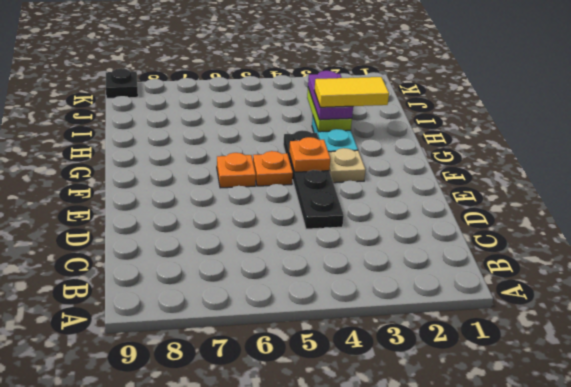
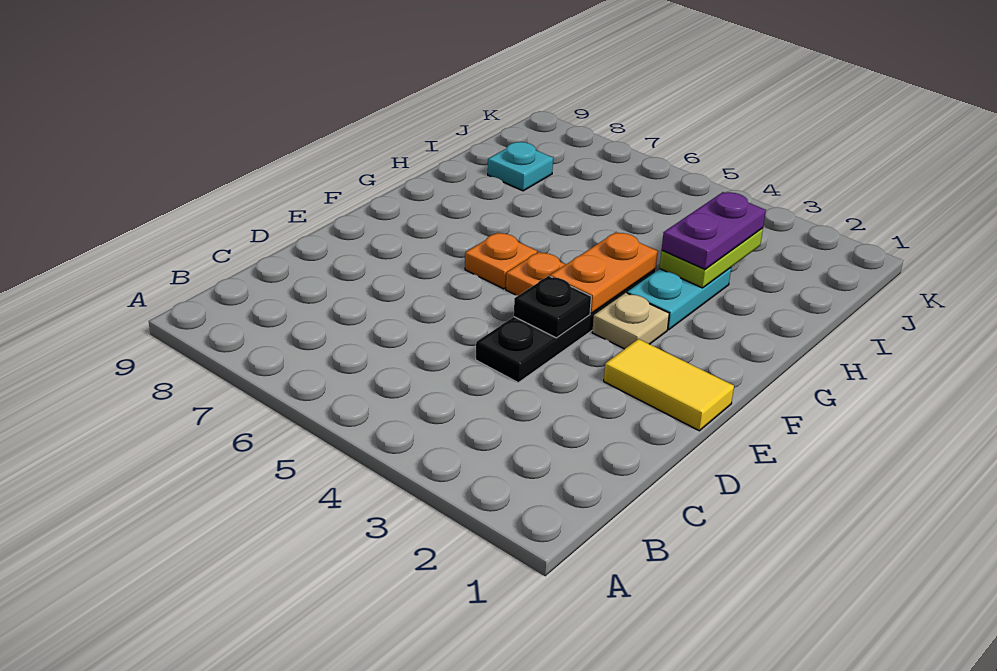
orange 1x1 plate [289,137,330,172] -> orange 1x2 plate [550,232,658,313]
yellow 1x2 tile [314,77,389,107] -> yellow 1x2 tile moved to [604,339,734,431]
none -> cyan 1x1 plate [488,142,553,191]
black 1x1 plate [106,68,138,98] -> black 1x1 plate moved to [514,276,591,338]

